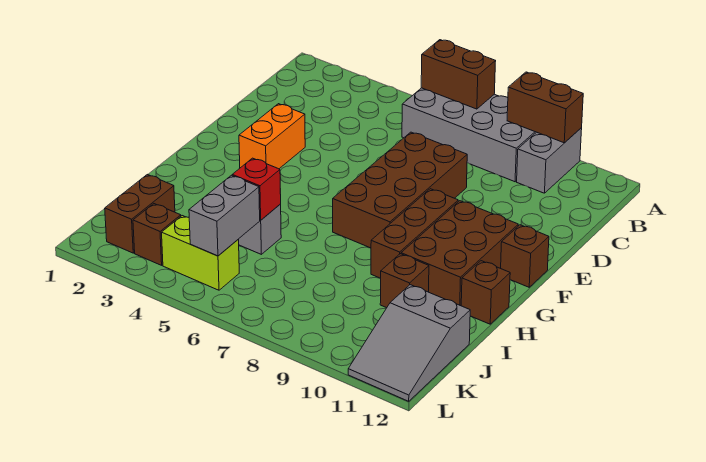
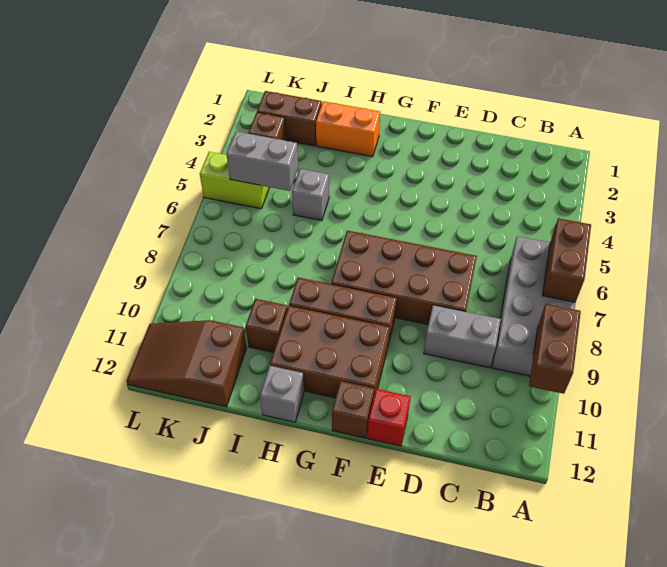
grey 1x2 brick [517,128,582,193] -> grey 1x2 brick moved to [424,305,501,368]
orange 1x2 brick [239,104,305,169] -> orange 1x2 brick moved to [316,101,380,157]
brown 1x1 brick [461,261,510,324] -> grey 1x1 brick [260,366,304,422]
red 1x1 brick [232,158,281,220] -> red 1x1 brick moved to [367,389,411,446]
grey 2x3 slope [348,285,470,401] -> brown 2x3 slope [126,320,246,407]
lime 1x2 brick [162,216,239,290] -> lime 1x2 brick turned to [200,152,269,209]

